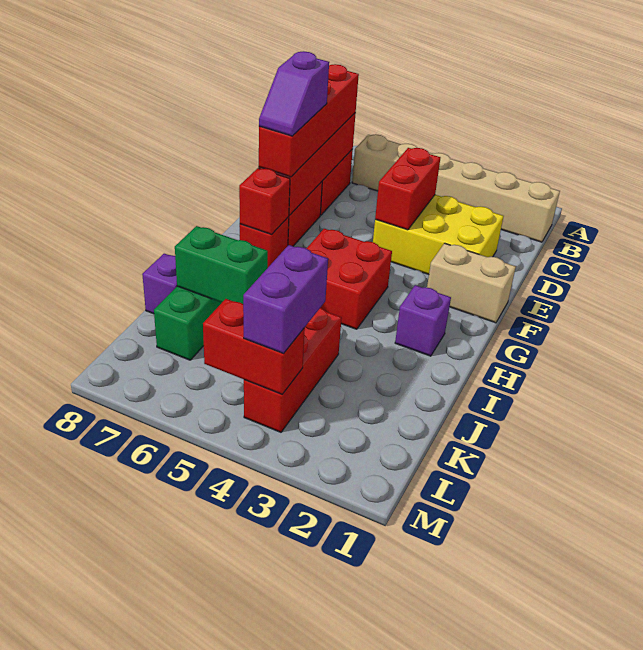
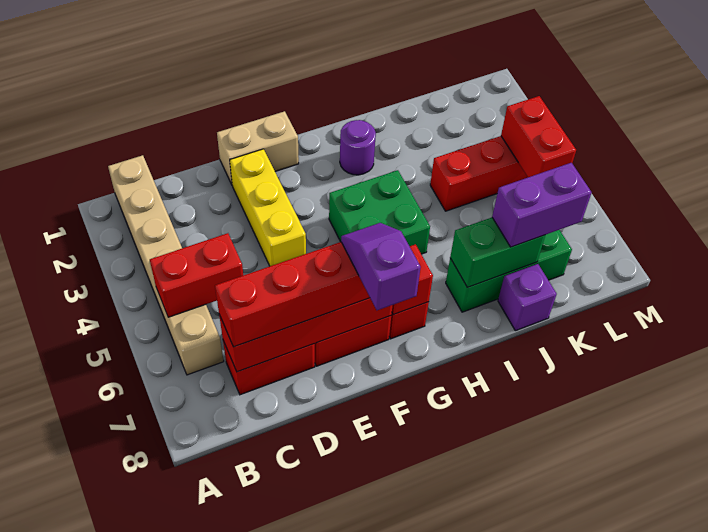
yellow 2x3 brick [373,195,503,274] -> yellow 1x3 brick [230,149,306,266]
red 1x2 brick [375,148,440,230] -> red 1x2 brick moved to [150,233,243,317]
purple 1x2 slope [259,51,329,136] -> purple 1x2 slope turned to [341,223,421,310]
tan 1x2 brick [427,243,516,323] -> tan 1x2 brick turned to [217,111,299,185]
red 2x2 brick [306,229,392,329] -> green 2x2 brick [329,170,430,254]
purple 1x1 brick [395,285,451,356] -> purple 1x1 round brick [340,120,376,175]
green 1x2 brick [175,226,268,304] -> green 1x2 brick turned to [450,218,545,287]
purple 1x2 brick [243,245,328,353] -> purple 1x2 brick moved to [492,163,592,247]

